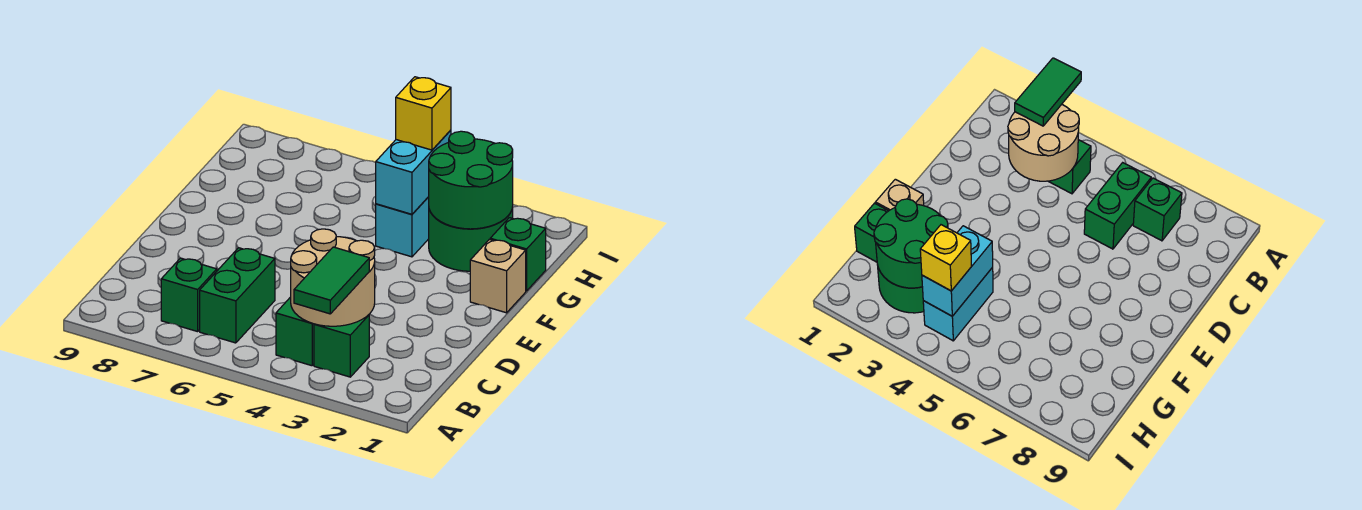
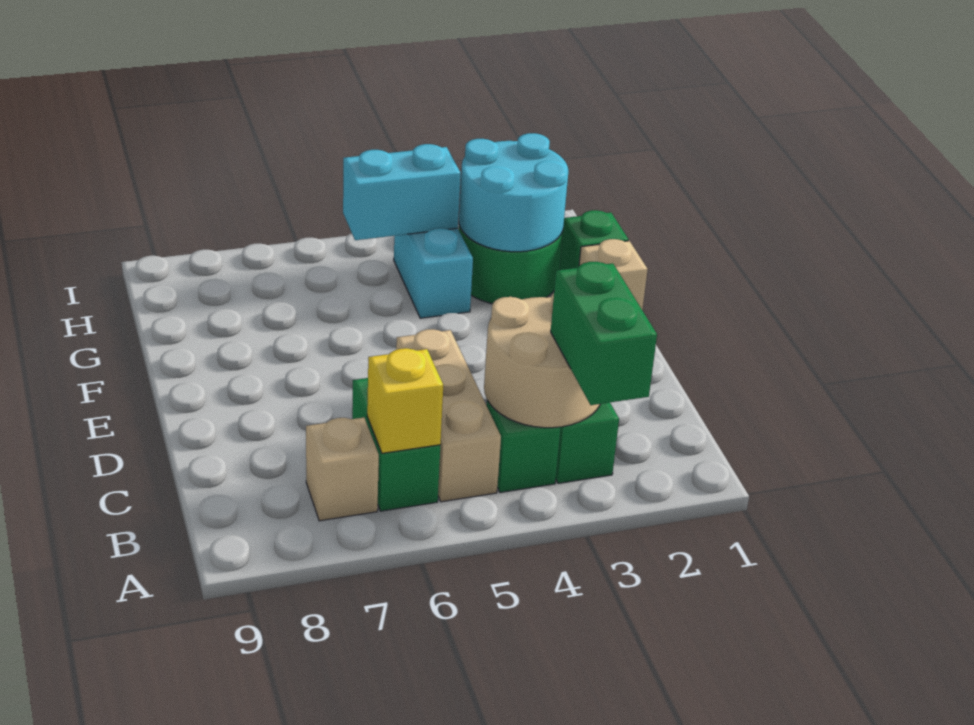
green 1x2 tile [294,247,369,314] -> green 1x2 brick [551,262,657,405]
none -> tan 1x3 brick [396,329,501,502]
green 1x1 brick [161,258,217,332] -> tan 1x1 brick [306,418,379,521]
green 2x2 round brick [429,131,513,229] -> cyan 2x2 round brick [459,133,568,252]
cyan 1x2 brick [376,130,451,214] -> cyan 1x2 brick turned to [343,144,461,240]
yellow 1x1 brick [396,77,451,150] -> yellow 1x1 brick moved to [367,348,443,453]

